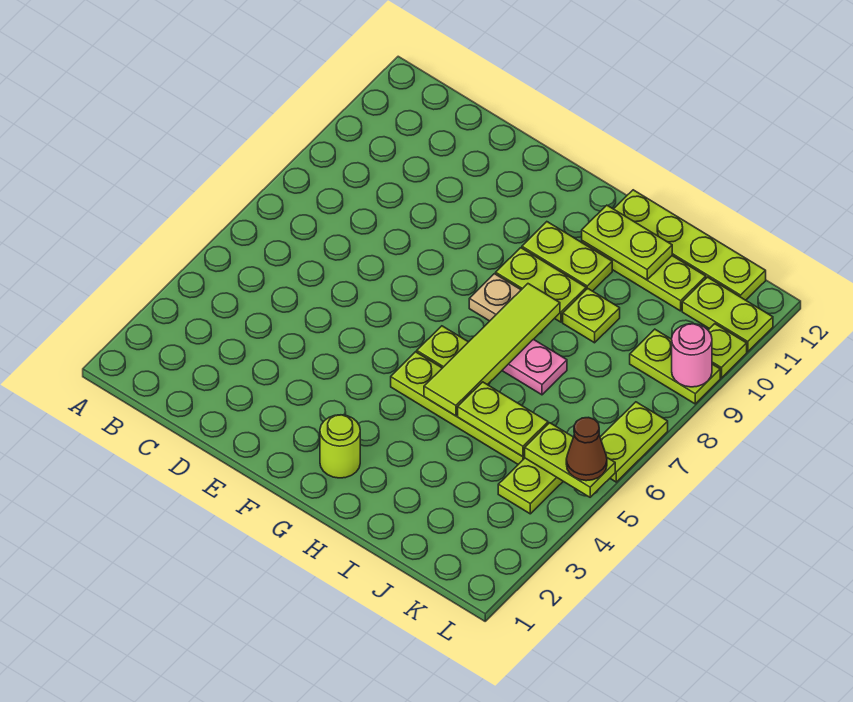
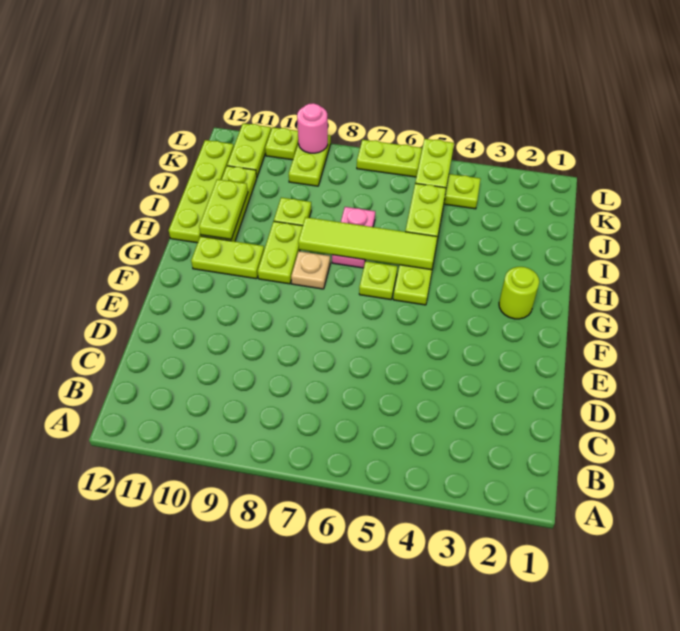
lime 1x2 plate [522,222,612,291] -> lime 1x2 plate turned to [191,236,264,279]
brown 1x1 cone [566,417,607,481] -> none

